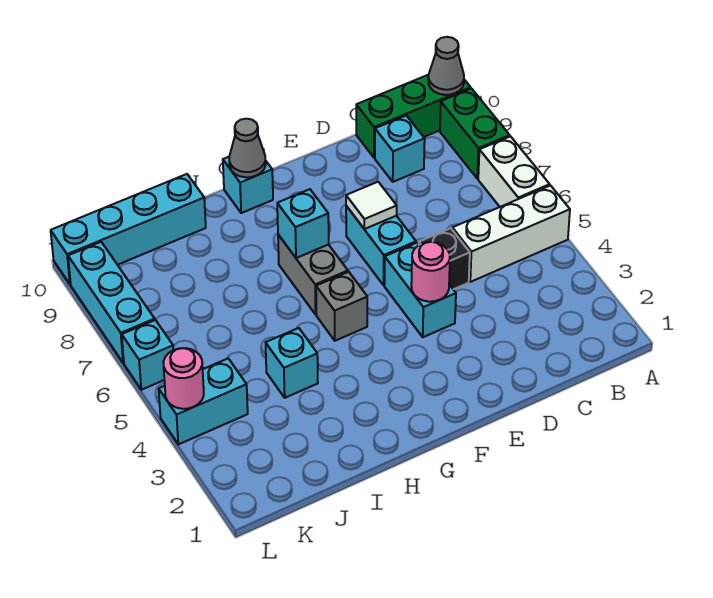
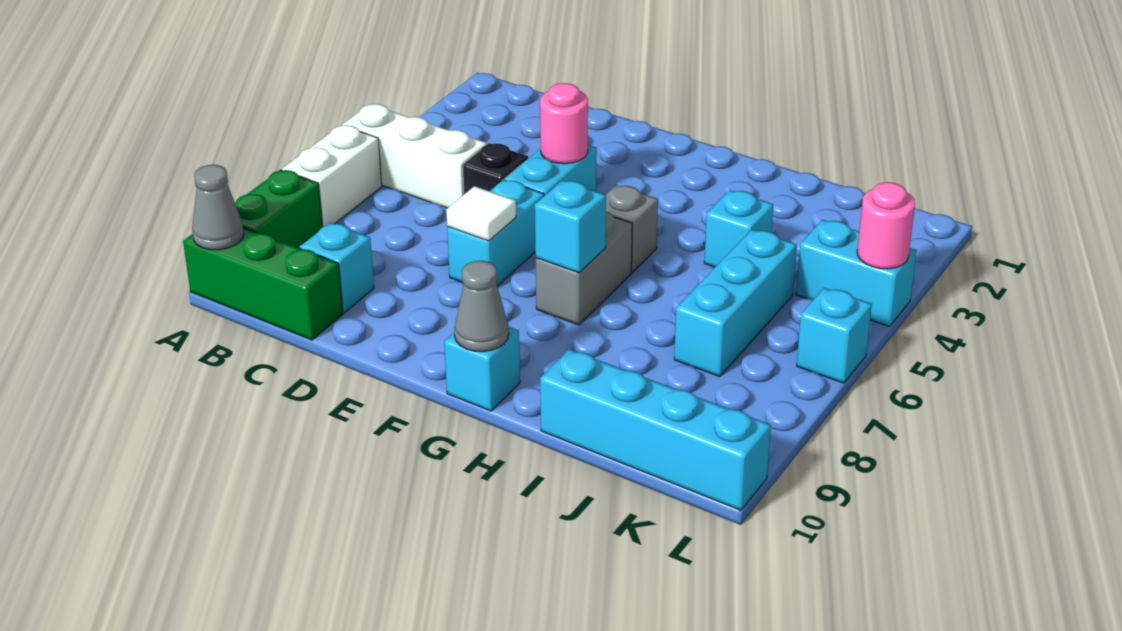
cyan 1x3 brick [68,242,155,363] -> cyan 1x3 brick moved to [674,230,797,377]

